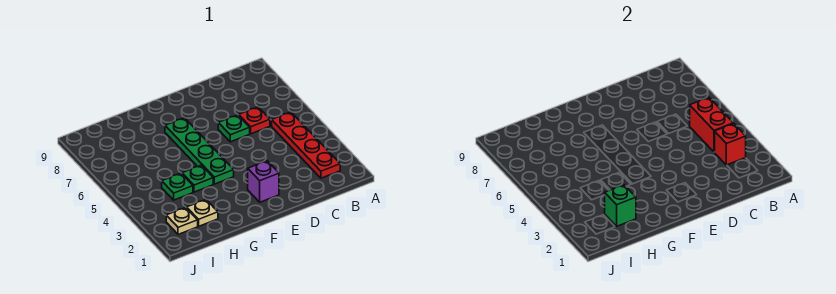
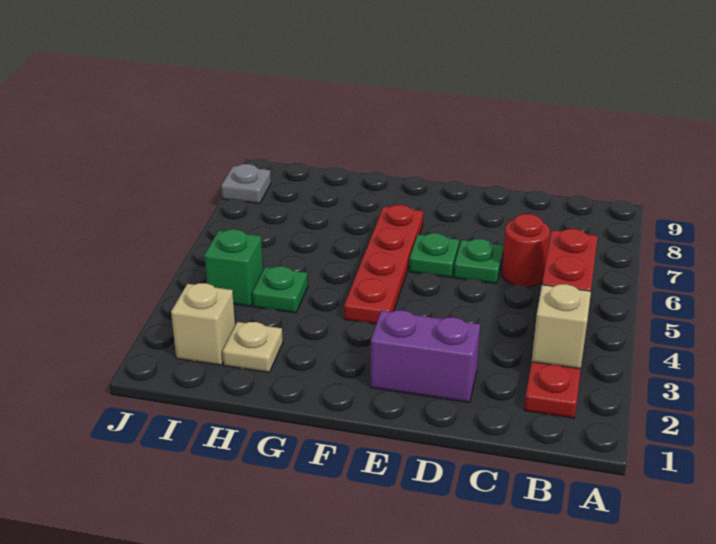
red 1x1 brick [715,124,746,165] -> tan 1x1 brick [532,284,591,369]
red 1x1 plate [239,107,270,134] -> red 1x1 round brick [502,214,550,287]
purple 1x1 brick [248,161,279,202] -> purple 1x2 brick [370,310,480,402]
green 1x4 plate [165,118,234,184] -> red 1x4 plate [344,205,423,324]
green 1x1 plate [182,165,213,192] -> green 1x1 plate moved to [409,233,459,278]
green 1x1 brick [605,185,636,226] -> green 1x1 brick moved to [204,229,263,306]
tan 1x1 plate [166,208,198,234] -> tan 1x1 brick [171,283,235,365]
none -> grey 1x1 plate [221,164,271,204]

